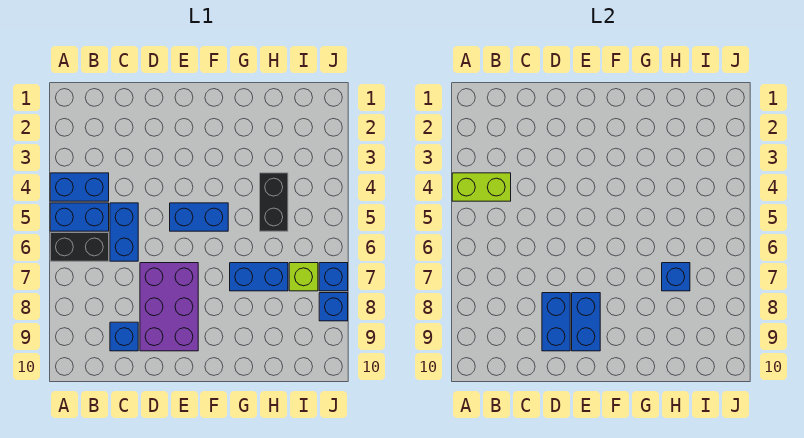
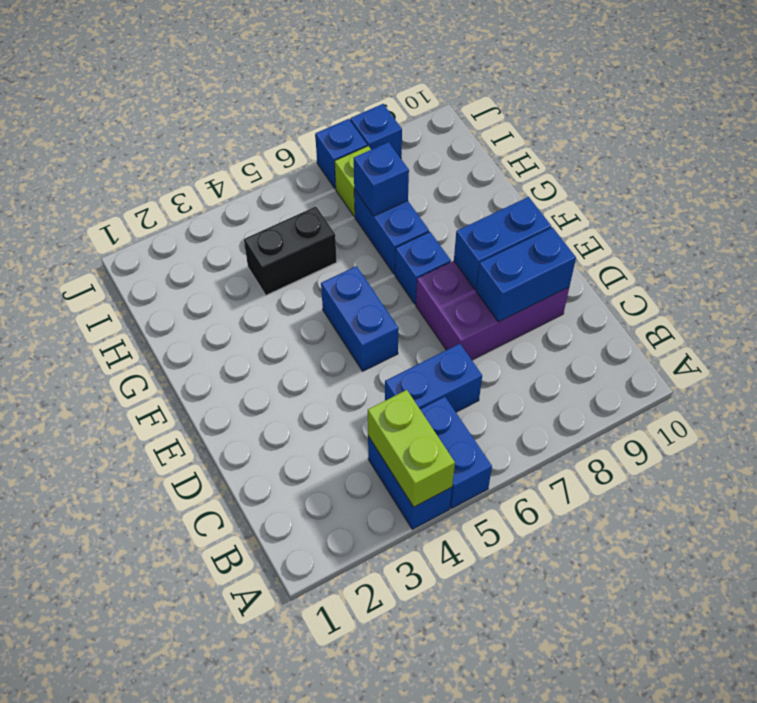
black 1x2 brick [50,233,109,261] -> none
blue 1x1 brick [110,322,138,351] -> blue 1x1 brick moved to [395,232,451,304]

